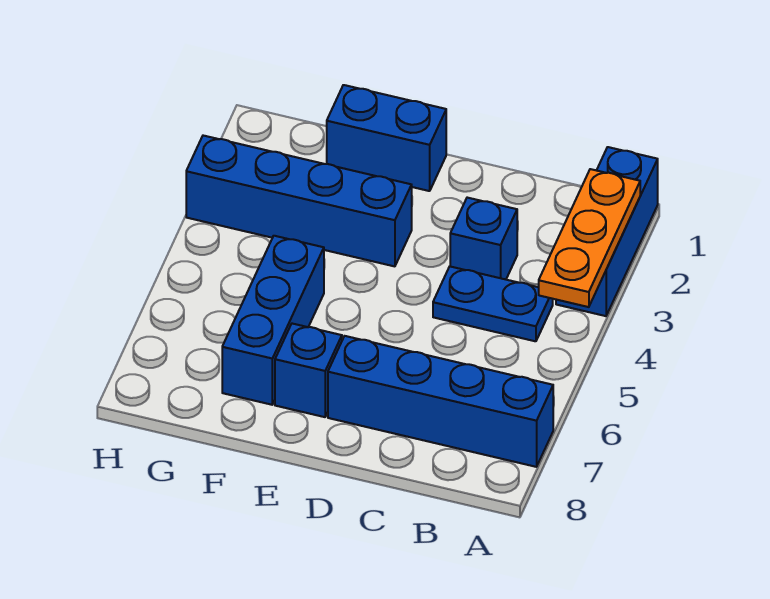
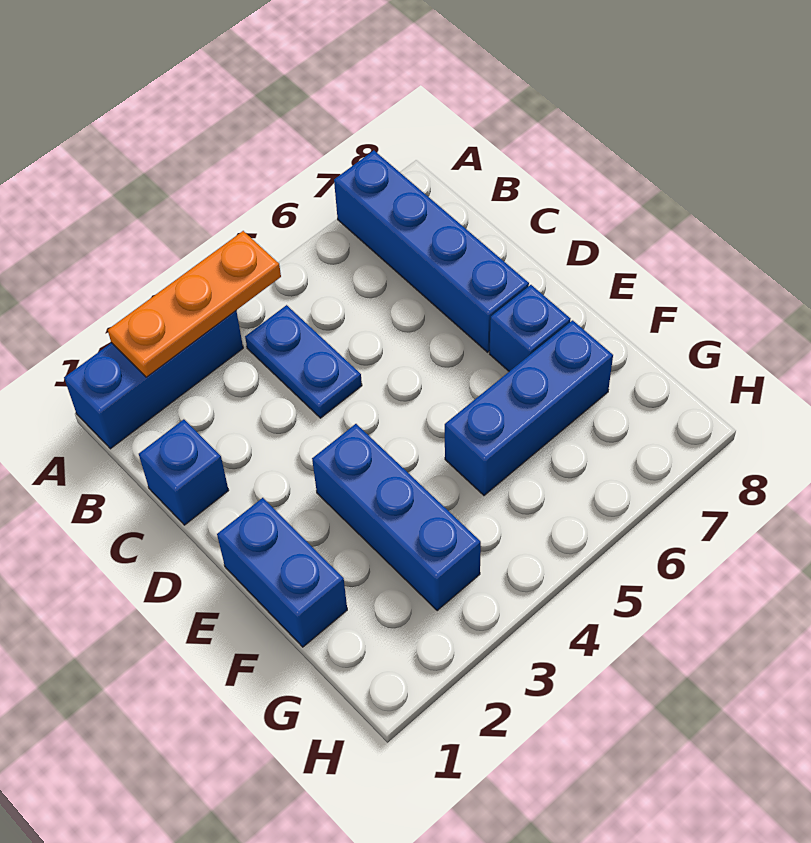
blue 1x1 brick [450,198,517,279] -> blue 1x1 brick moved to [139,419,229,525]
blue 1x4 brick [186,136,412,266] -> blue 1x3 brick [312,424,481,610]

